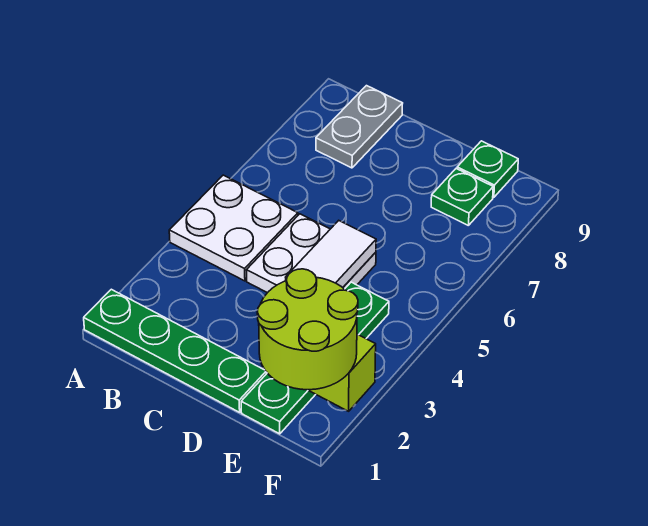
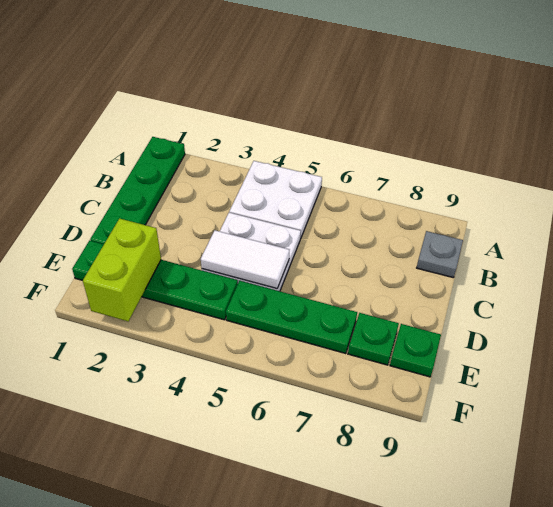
grey 1x2 plate [316,86,403,168] -> grey 1x1 plate [417,231,463,278]
lime 2x2 round brick [257,269,358,390] -> none
none -> green 1x3 plate [226,281,357,354]

